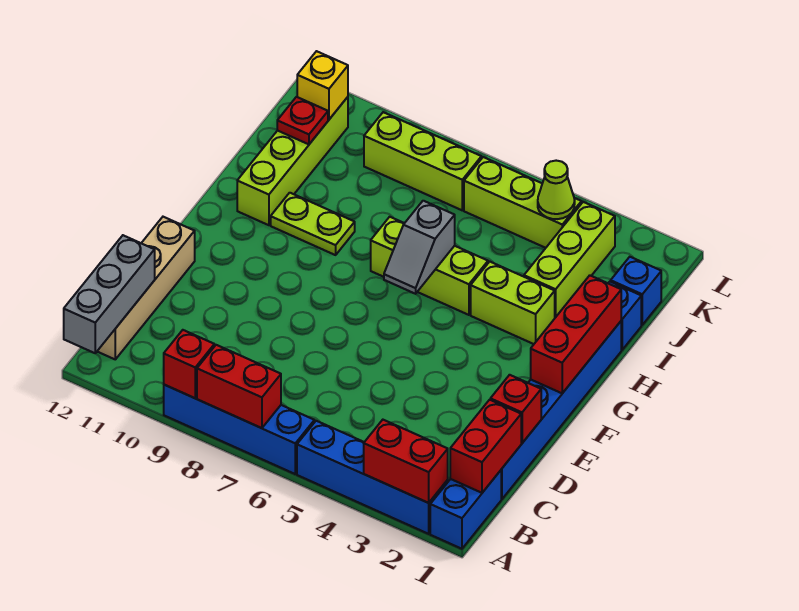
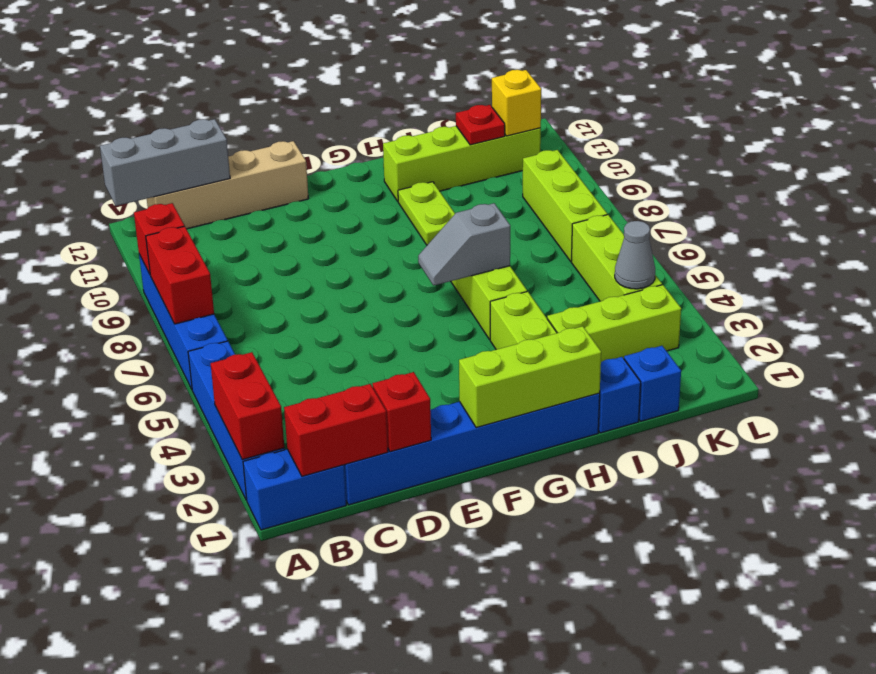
red 1x3 brick [531,275,621,393] -> lime 1x3 brick [459,326,601,428]
lime 1x1 cone [538,161,575,219] -> grey 1x1 cone [615,221,655,289]

